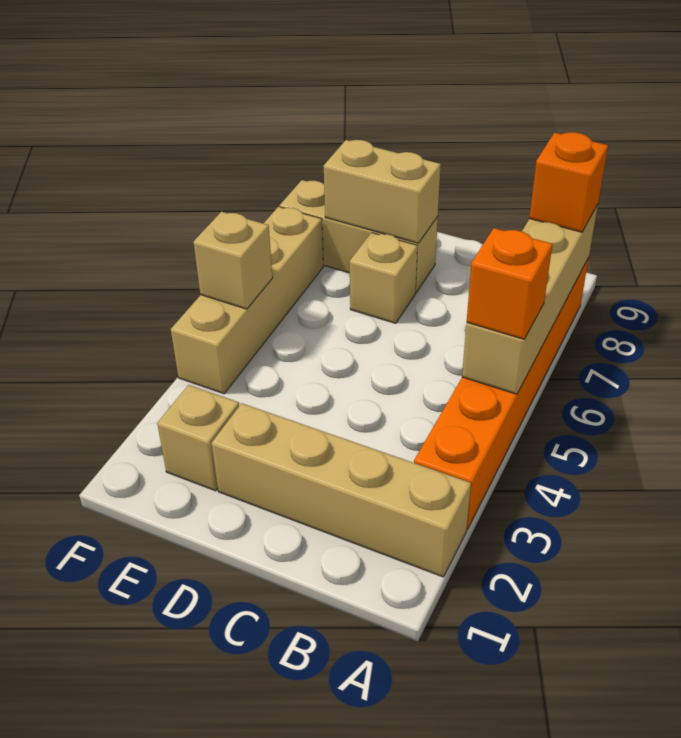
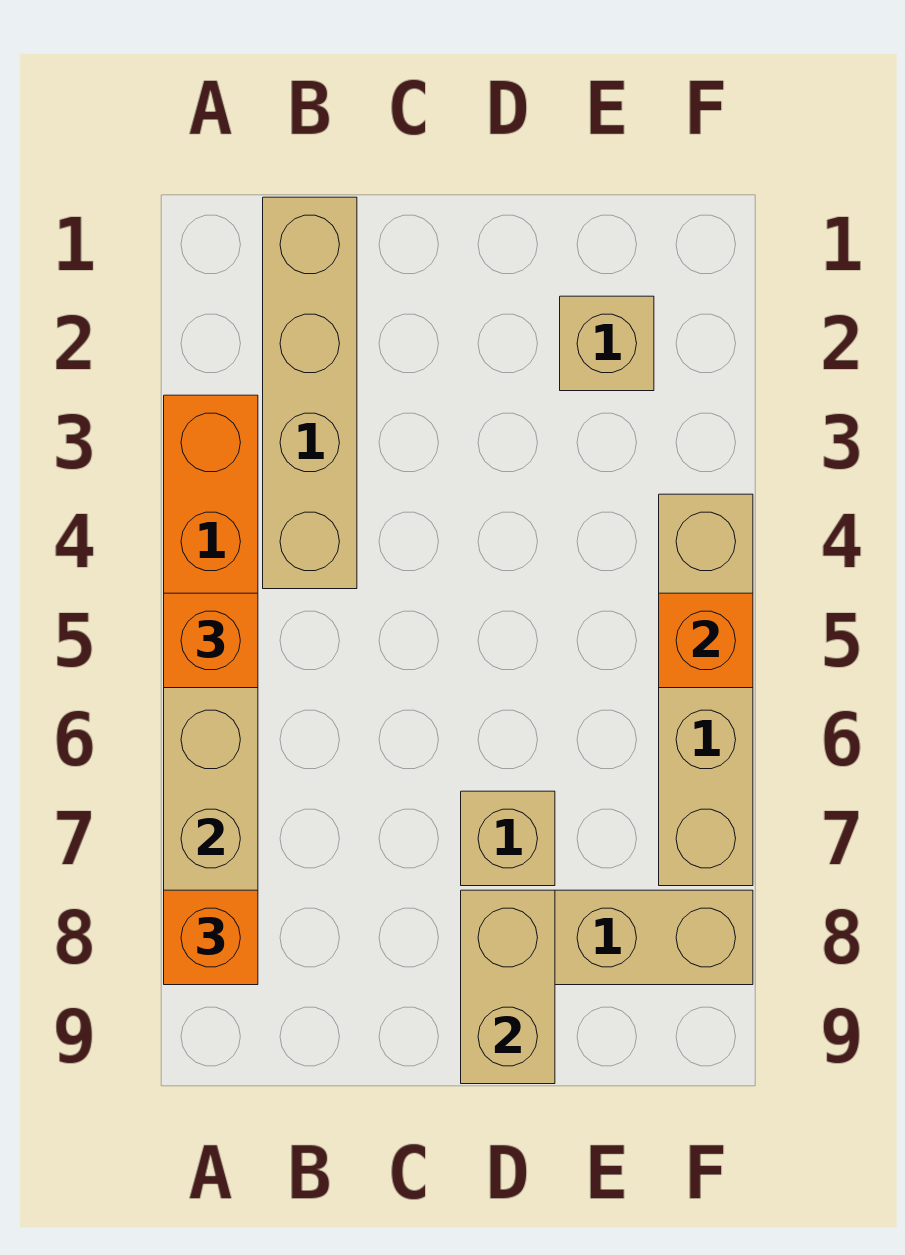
tan 1x4 brick [212,403,471,577] -> tan 1x4 brick turned to [263,197,357,589]
tan 1x2 brick [324,140,441,243] -> tan 1x2 brick turned to [461,890,555,1084]
tan 1x1 brick [193,212,273,309] -> orange 1x1 brick [659,593,753,688]

